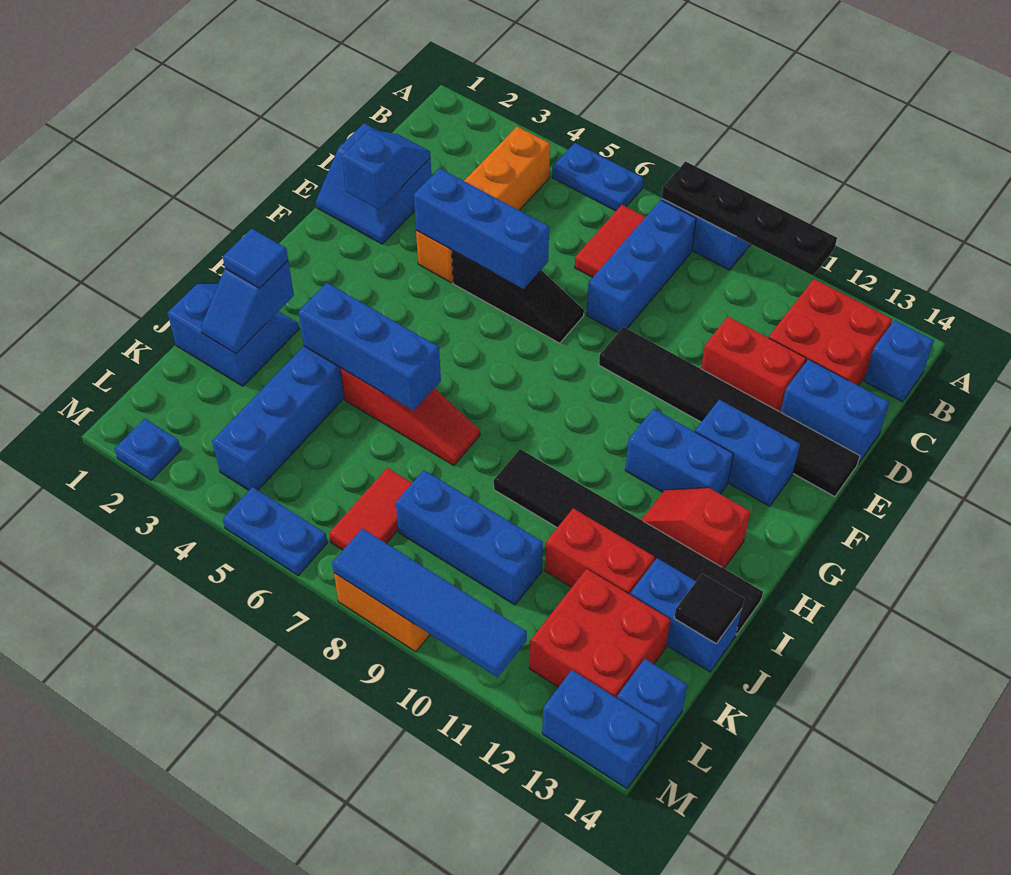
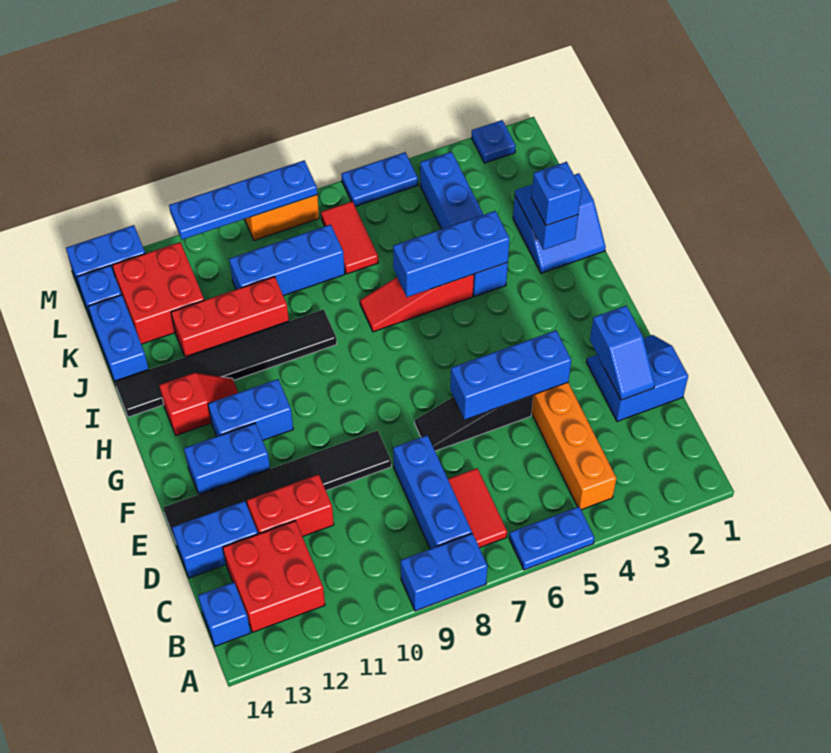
black 1x4 plate [662,162,837,276] -> none
blue 1x1 tile [223,229,288,288] -> blue 1x1 brick [531,162,582,226]
red 1x2 brick [545,508,655,594] -> red 1x3 brick [171,277,289,357]
blue 1x2 brick [630,558,742,672] -> blue 1x2 brick turned to [88,295,149,384]
black 1x1 tile [674,574,744,644] -> none
blue 1x4 tile [332,528,527,677] -> blue 1x4 plate [169,160,317,240]

